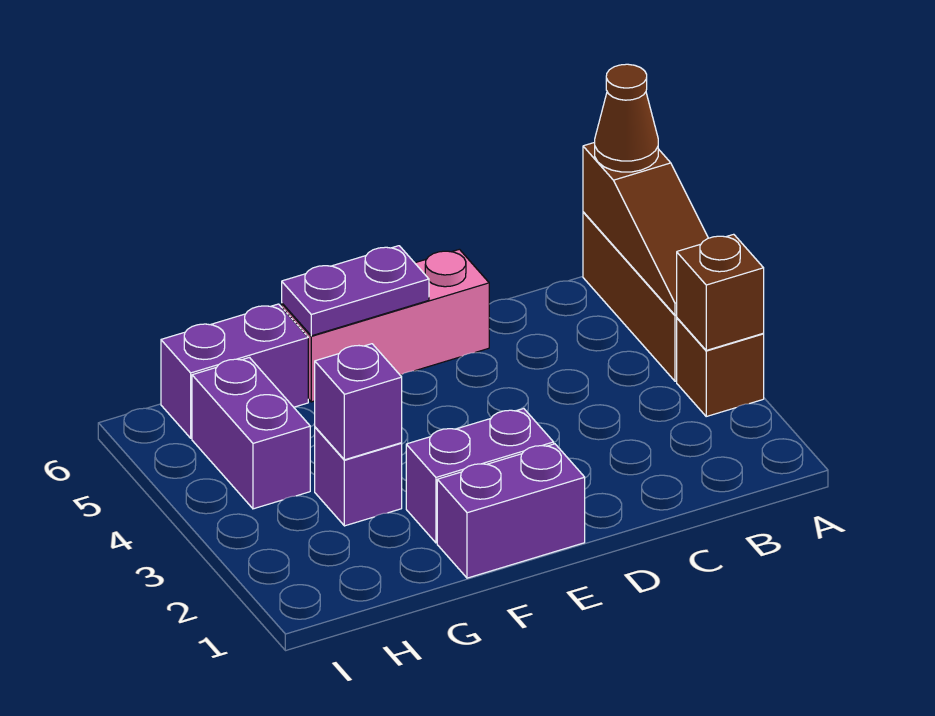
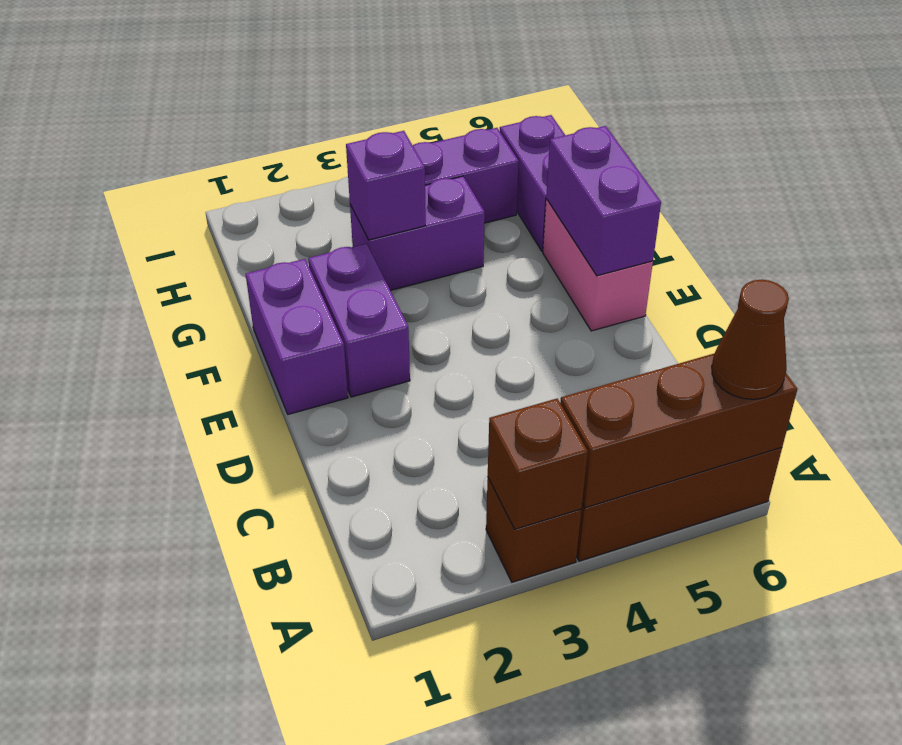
brown 1x3 slope [583,142,708,315] -> brown 1x3 brick [560,354,797,508]
pink 1x3 brick [282,249,489,402] -> pink 1x2 brick [543,199,653,331]
purple 1x2 plate [282,246,429,336] -> purple 1x2 brick [546,126,661,276]
purple 1x1 brick [315,427,402,526] -> purple 1x2 brick [350,176,485,291]

